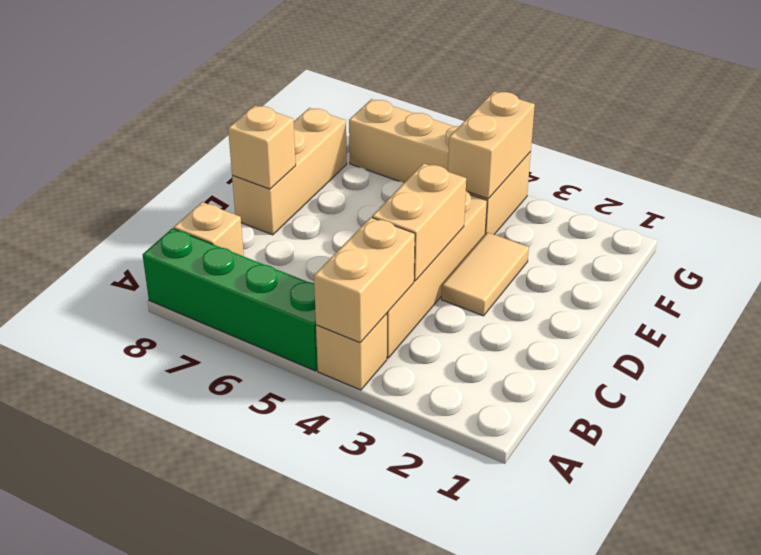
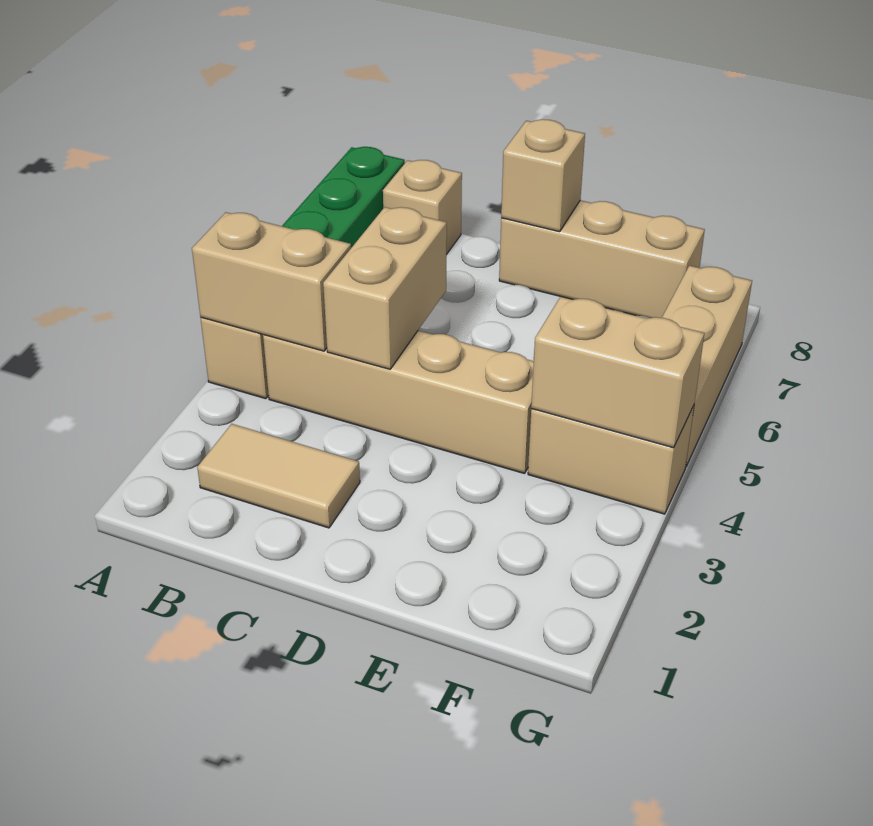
tan 1x2 brick [372,163,466,281] -> tan 1x2 brick turned to [323,207,447,369]
tan 1x2 tile [441,232,529,316] -> tan 1x2 tile moved to [197,424,360,528]

